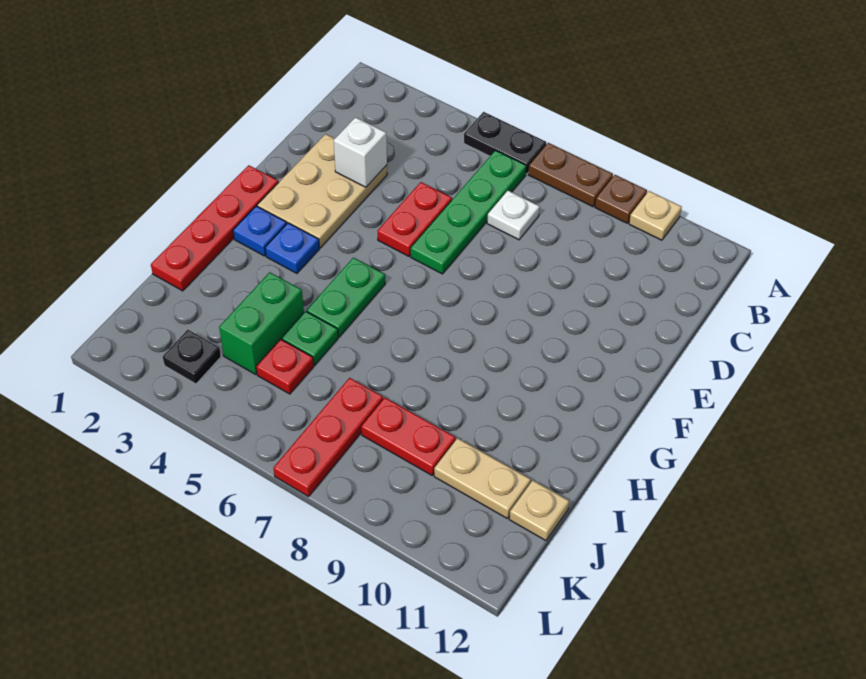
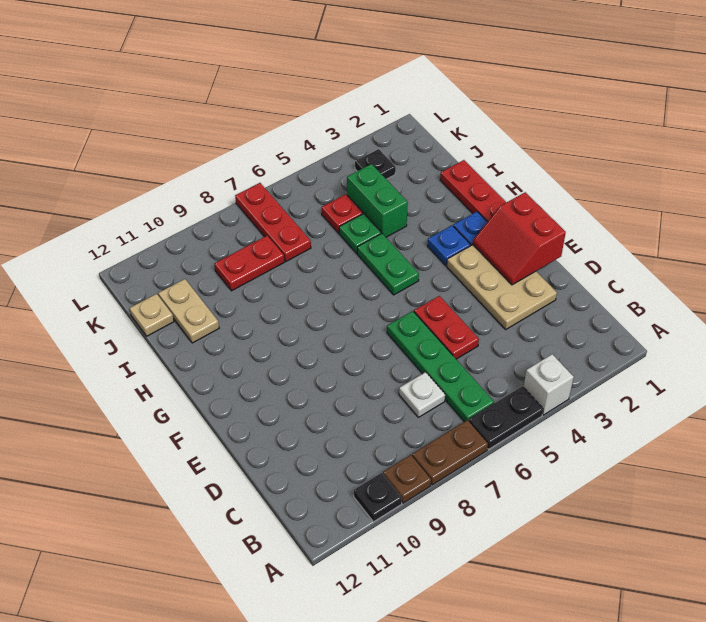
tan 1x1 plate [629,191,682,240] -> black 1x1 plate [354,473,402,522]
white 1x1 brick [334,117,387,187] -> white 1x1 brick moved to [524,354,574,415]
none -> red 2x2 slope [473,192,566,285]
tan 1x2 plate [434,438,531,518] -> tan 1x2 plate turned to [158,279,219,343]

